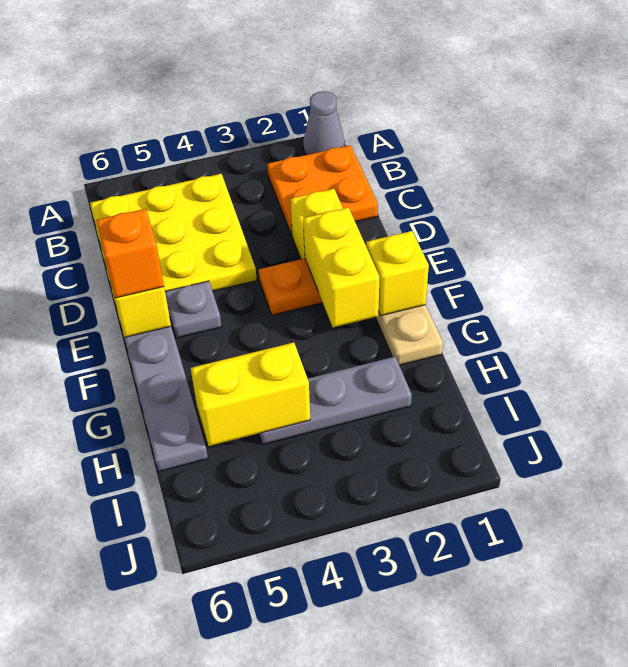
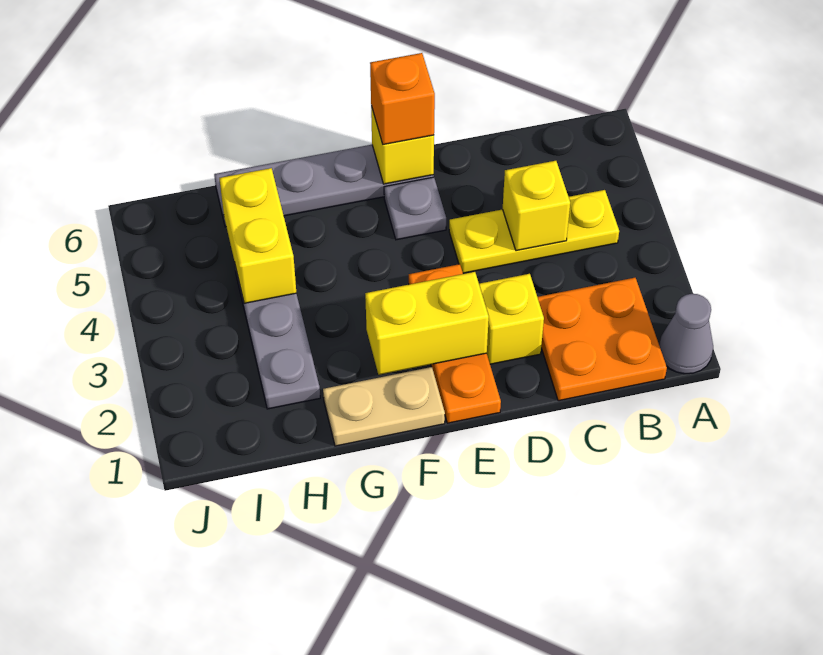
yellow 3x3 plate [90,174,257,291] -> yellow 1x3 plate [449,190,619,273]
yellow 1x1 brick [366,231,429,316] -> yellow 1x1 brick moved to [503,161,570,251]

